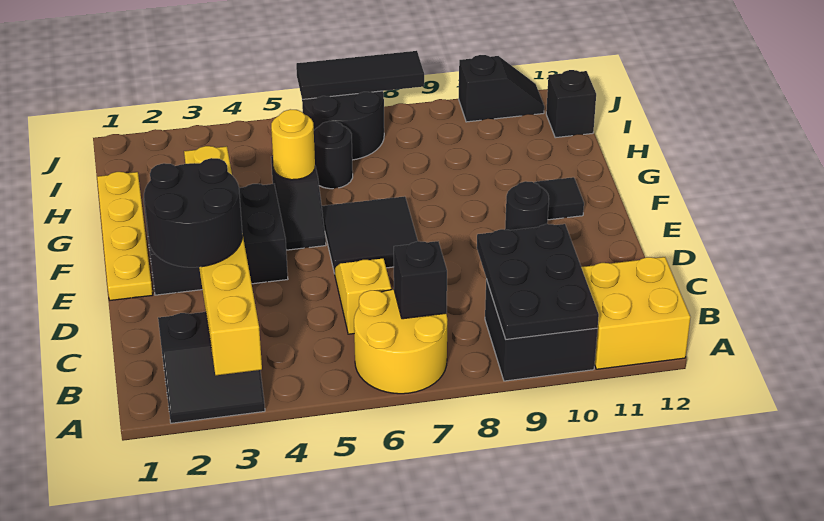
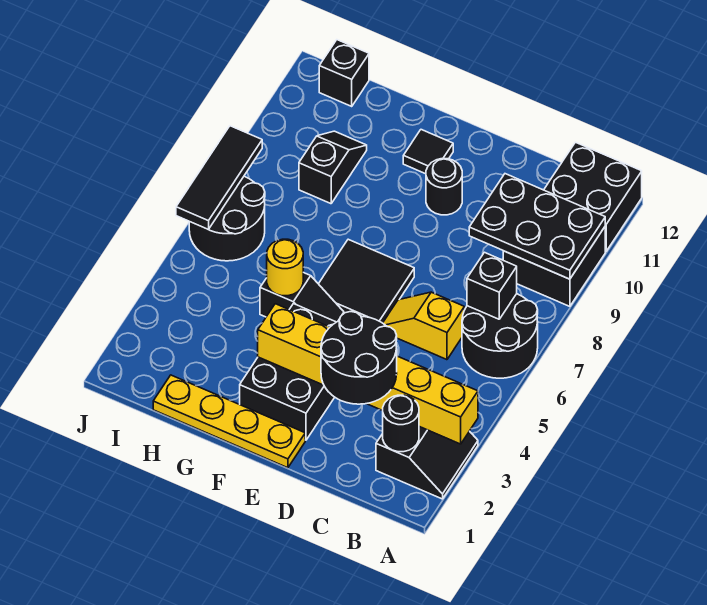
yellow 2x2 round brick [354,289,448,394] -> black 2x2 round brick [462,294,538,378]
yellow 2x2 brick [581,257,691,369] -> black 2x2 brick [544,142,642,251]
black 1x1 round brick [314,121,353,189] -> black 1x1 round brick moved to [383,395,419,452]
black 1x2 slope [459,55,544,122] -> black 1x2 slope moved to [299,131,367,204]

